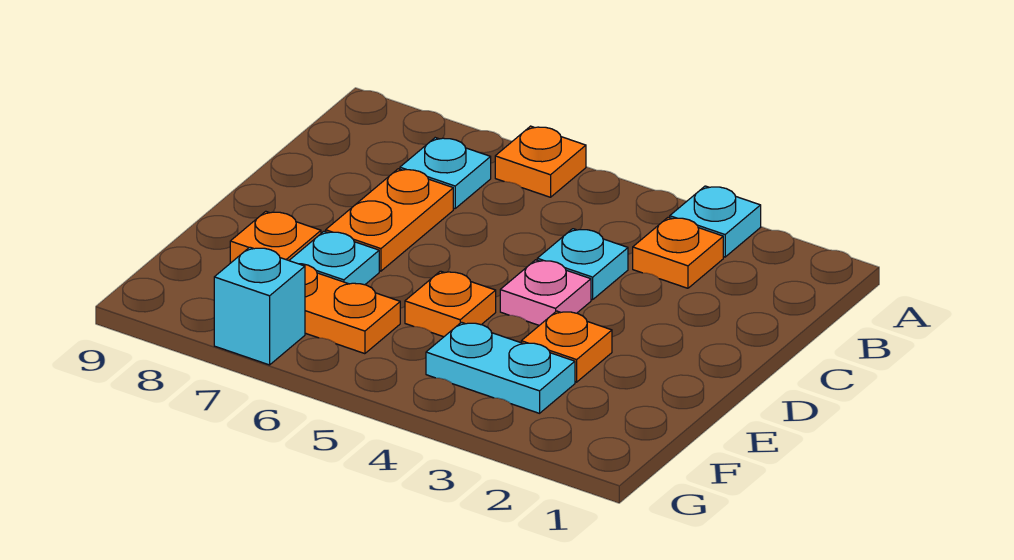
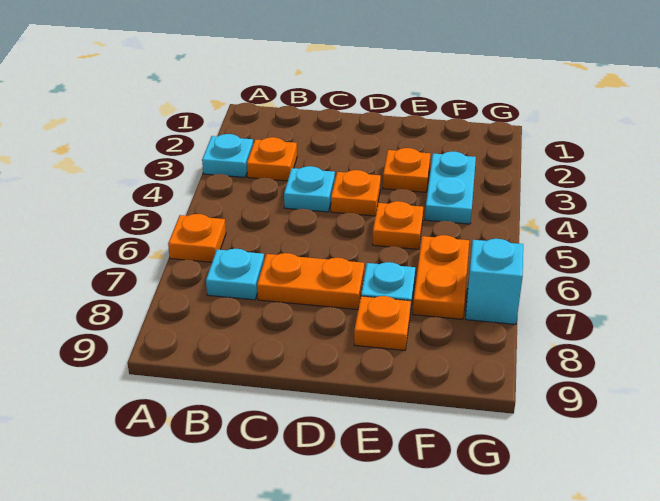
pink 1x1 plate [500,260,591,325] -> orange 1x1 plate [331,170,381,216]

